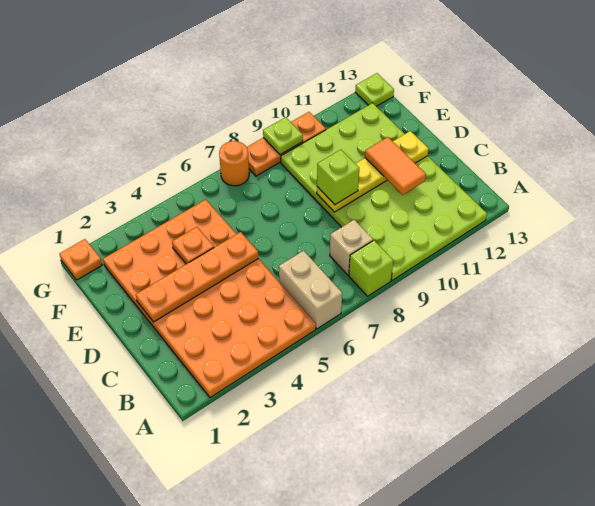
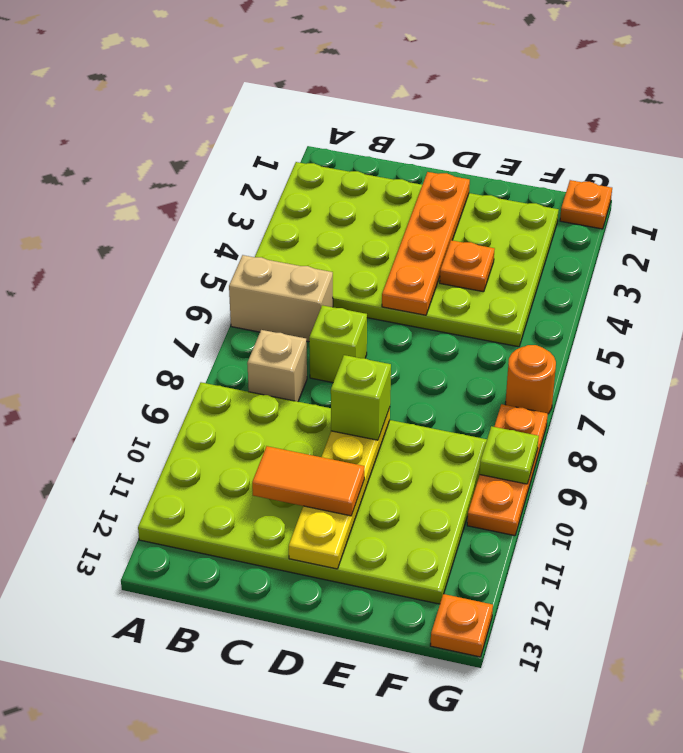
orange 4x6 plate [103,199,316,398] -> lime 4x6 plate [255,162,559,347]
lime 1x1 brick [349,240,393,296] -> lime 1x1 brick moved to [309,305,367,382]
lime 1x1 plate [355,73,394,106] -> orange 1x1 plate [430,594,493,657]

